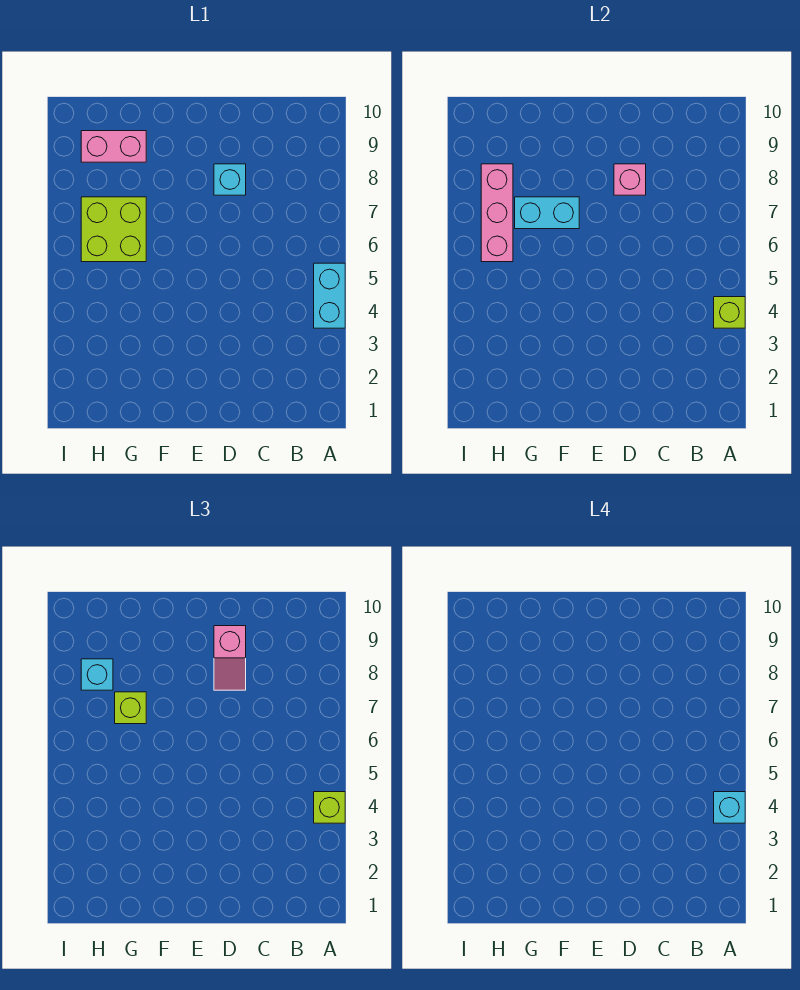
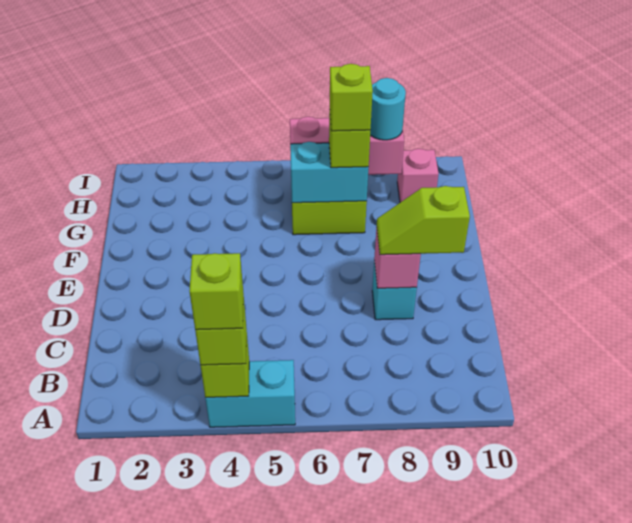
cyan 1x1 brick [714,792,745,823] -> lime 1x1 brick [189,253,243,330]
pink 1x2 slope [214,626,246,690] -> lime 1x2 slope [377,186,470,255]
cyan 1x2 brick [515,197,579,229] -> cyan 1x2 brick turned to [290,142,369,203]
none -> lime 1x1 brick [330,64,373,131]
pink 1x2 brick [81,131,146,162] -> pink 1x1 brick [397,149,439,202]
cyan 1x1 brick [81,659,113,690] -> cyan 1x1 round brick [370,78,406,140]

